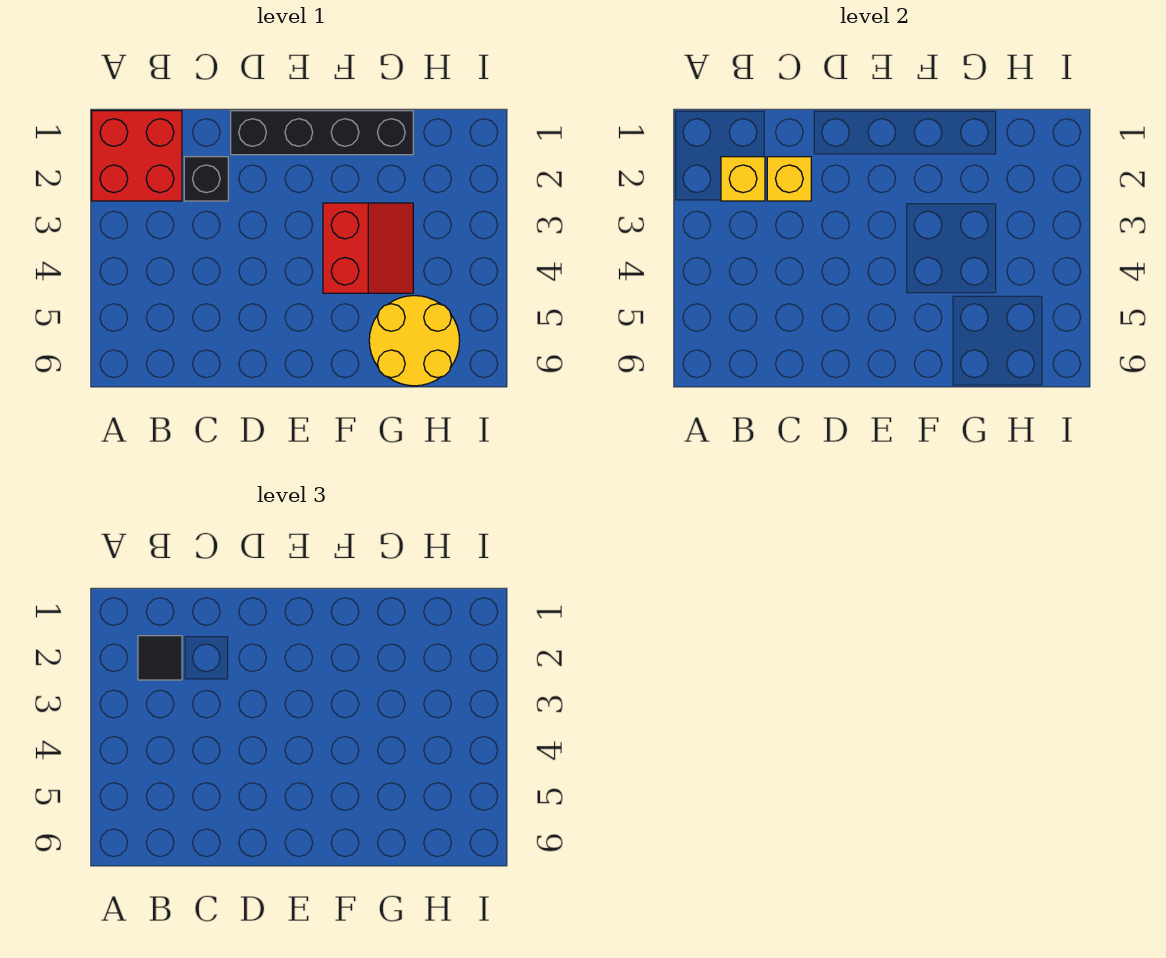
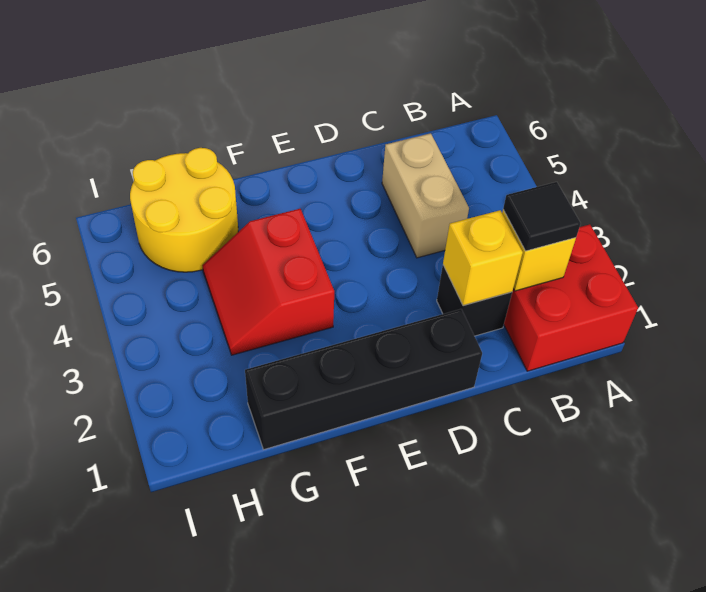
none -> tan 1x2 brick [382,133,469,258]

